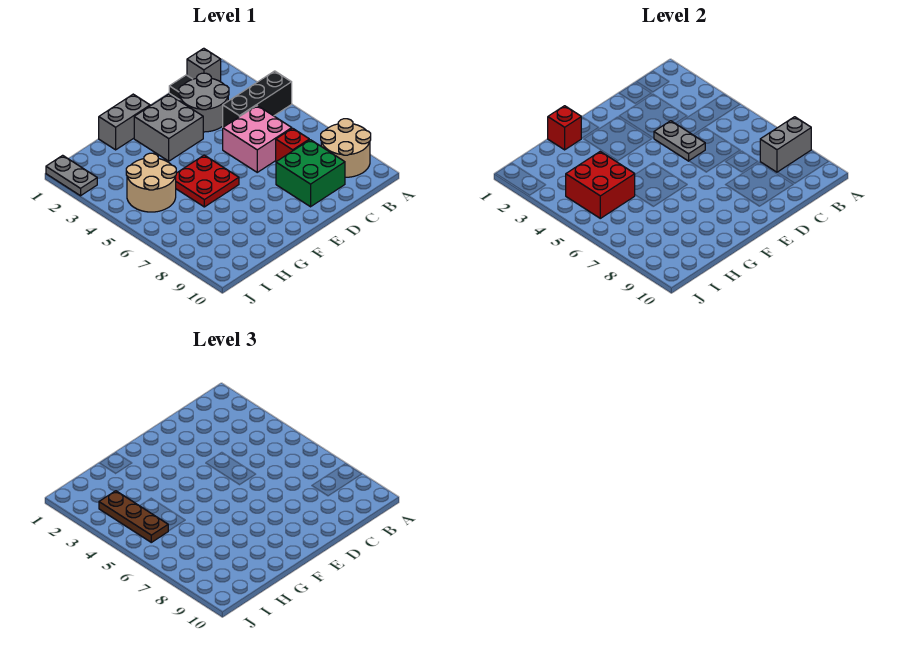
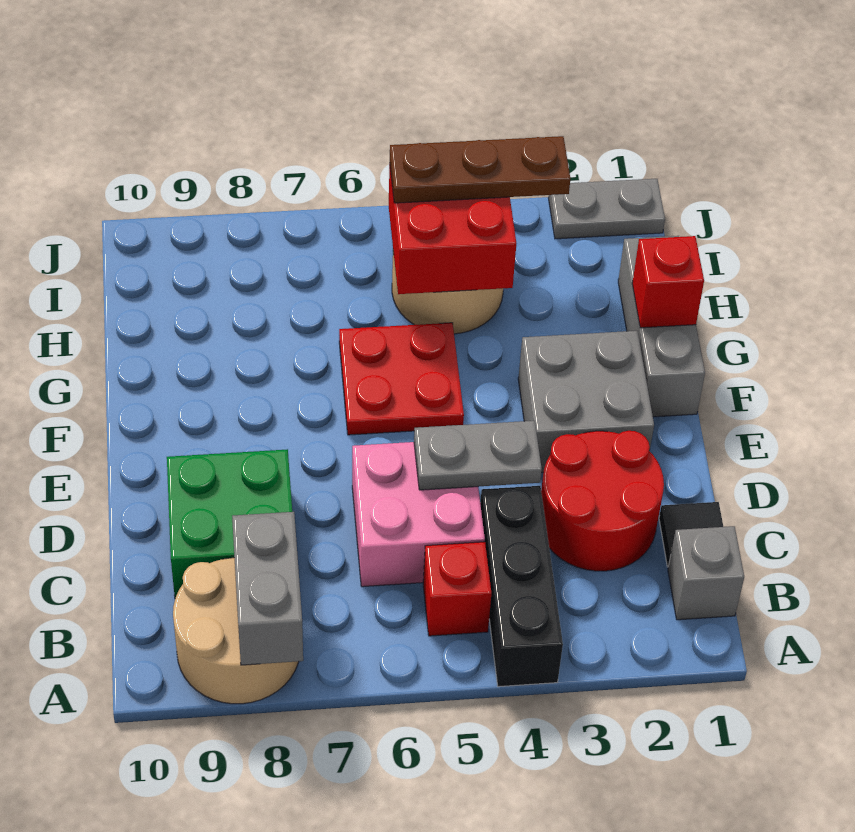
grey 2x2 round brick [179,73,229,132] -> red 2x2 round brick [541,431,664,571]
red 1x1 brick [276,128,309,162] -> red 1x1 brick moved to [423,542,491,636]
grey 1x2 brick [99,94,150,150] -> grey 1x3 brick [618,236,705,417]

